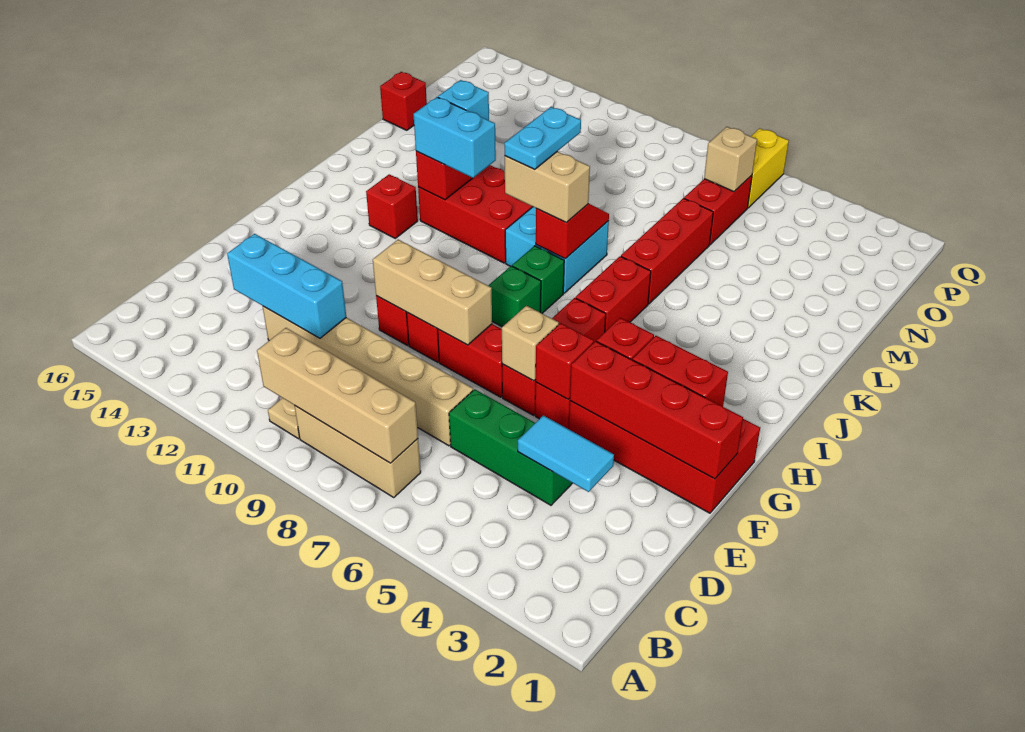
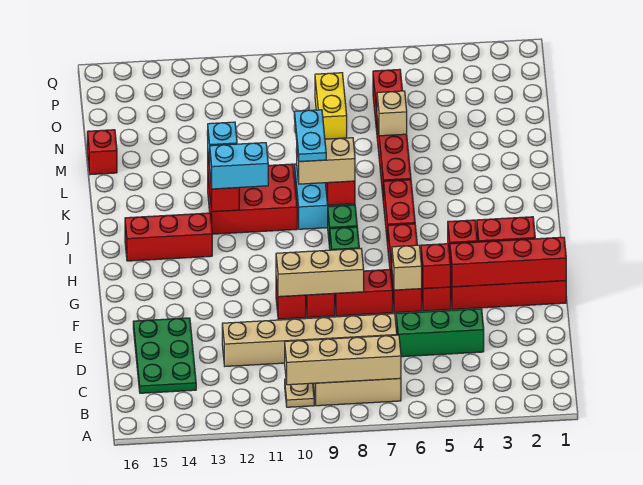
none -> green 2x3 plate [133,318,196,393]
cyan 1x2 tile [518,415,614,492] -> none
cyan 1x3 brick [227,234,346,338] -> none
red 1x1 brick [366,174,418,238] -> red 1x3 brick [125,213,212,261]
tan 1x1 brick [704,127,757,192] -> tan 1x1 brick moved to [377,91,407,136]
yellow 1x2 brick [748,128,789,208] -> yellow 1x2 brick moved to [315,73,347,139]

